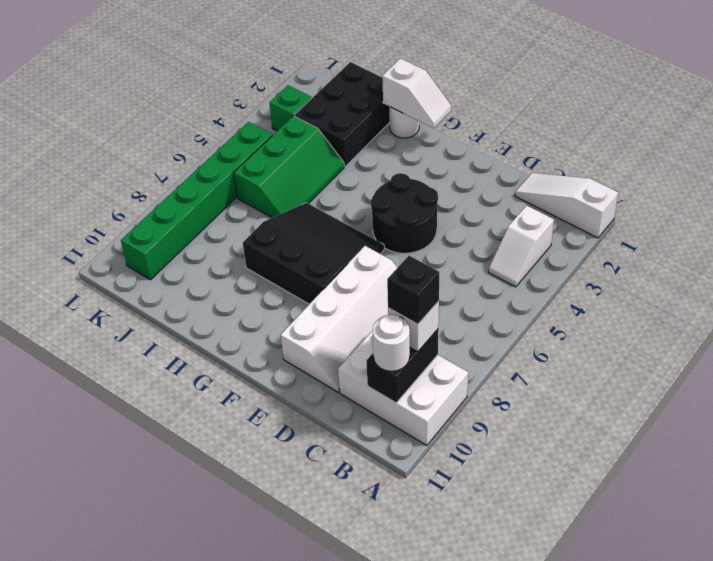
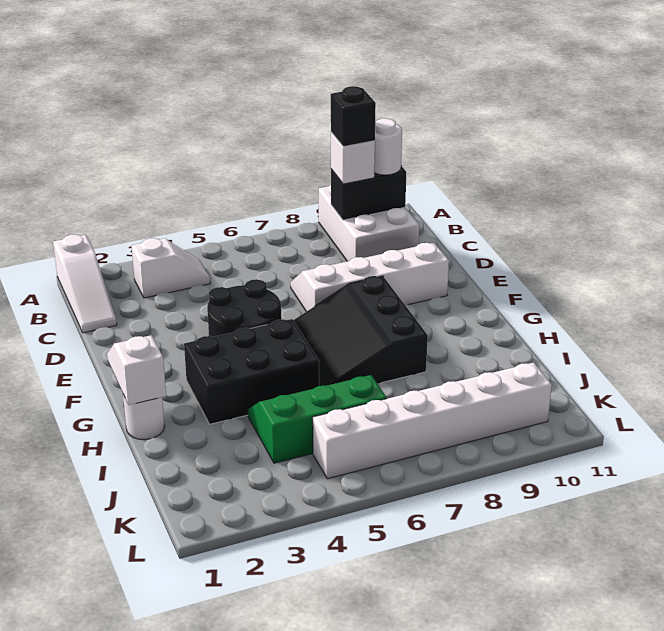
black 2x3 brick [294,62,390,166] -> black 2x3 brick moved to [184,319,319,424]
green 1x1 brick [269,85,312,131] -> none
green 1x6 brick [121,122,272,280] -> white 1x6 brick [313,363,552,479]

